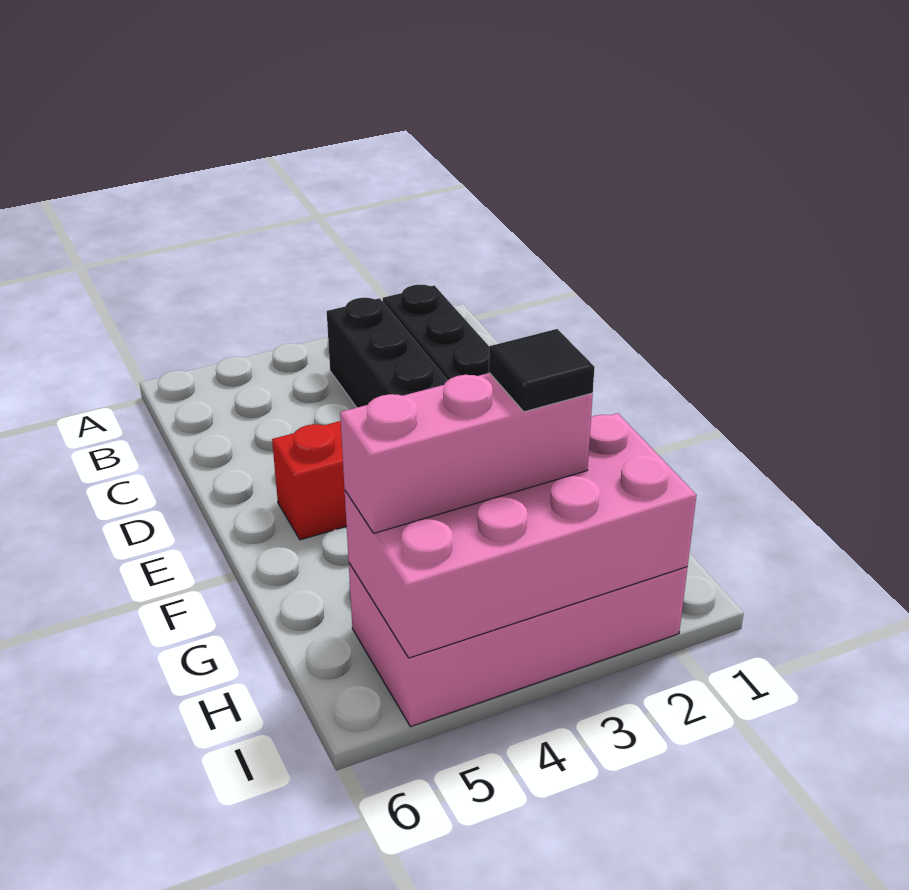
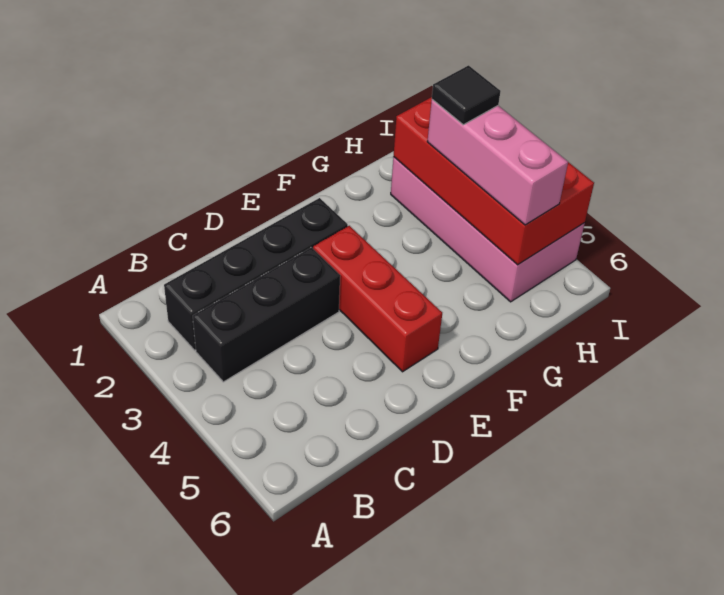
pink 2x4 brick [345,413,697,658] -> red 2x4 brick [394,97,594,265]

